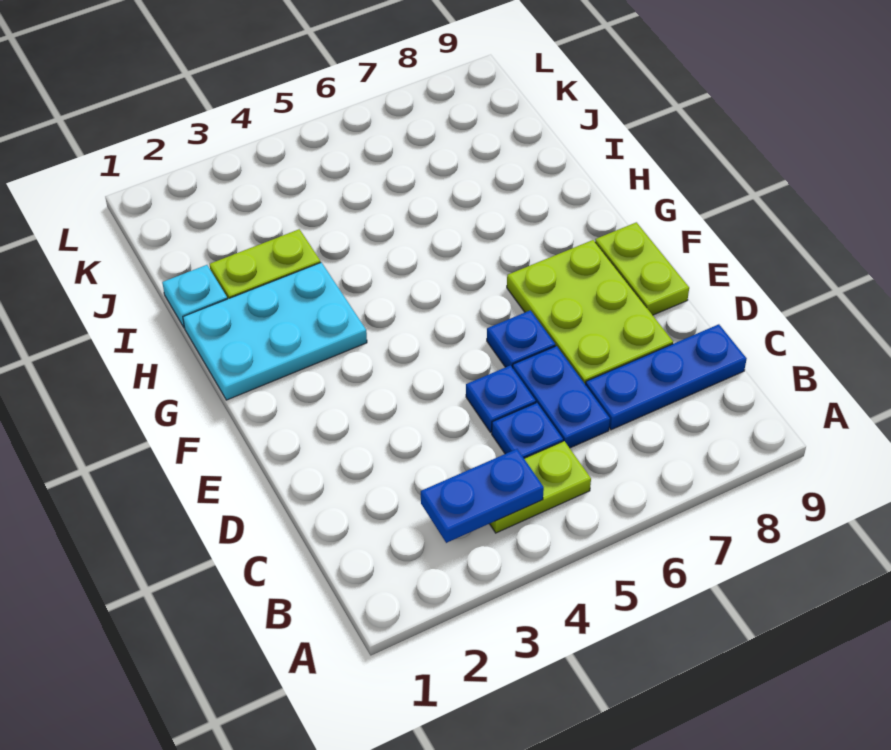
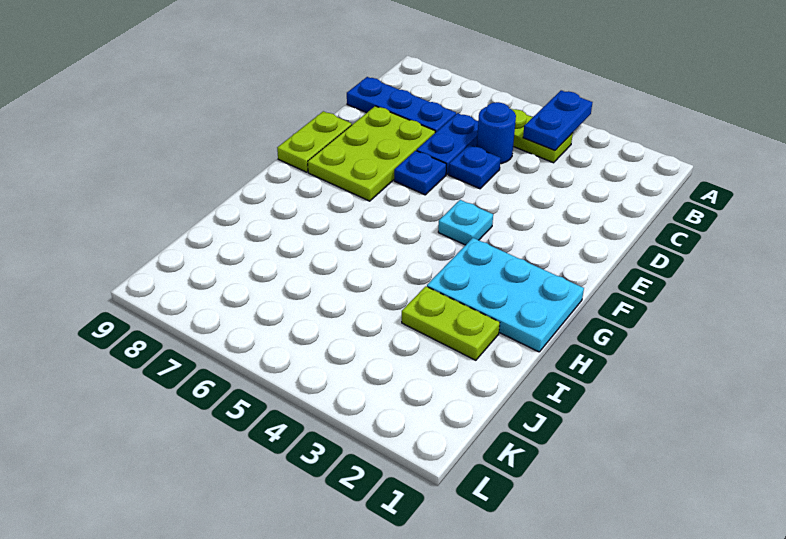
blue 1x2 plate [421,449,544,543] -> blue 1x2 plate turned to [523,90,593,150]
blue 1x1 plate [492,403,563,458] -> blue 1x1 round brick [477,102,516,164]
cyan 1x1 plate [162,265,227,328] -> cyan 1x1 plate moved to [438,200,493,245]

